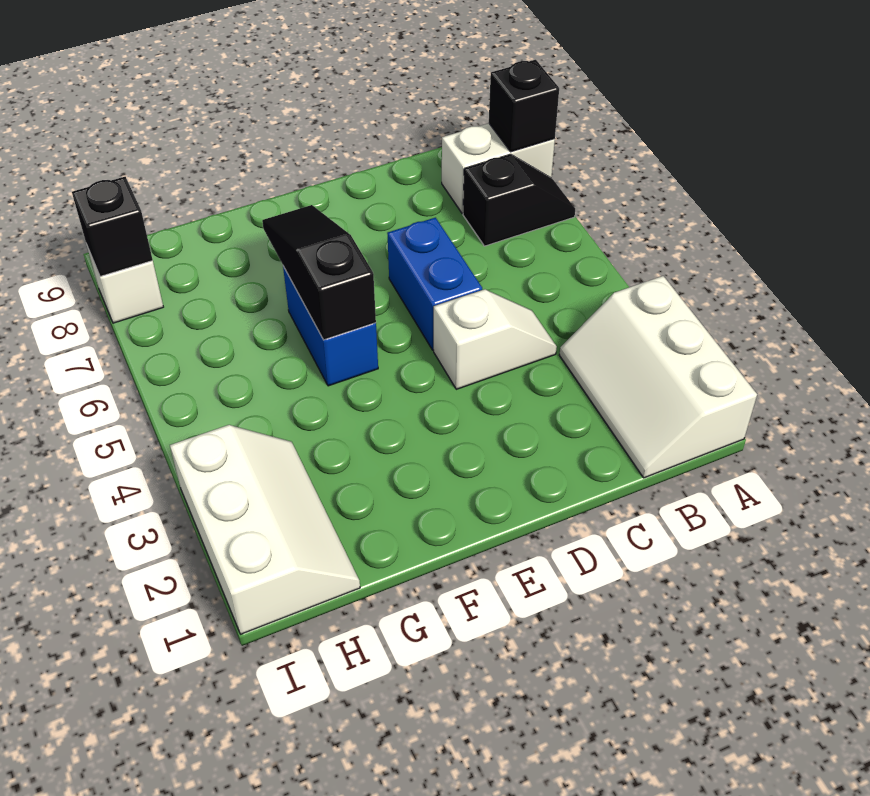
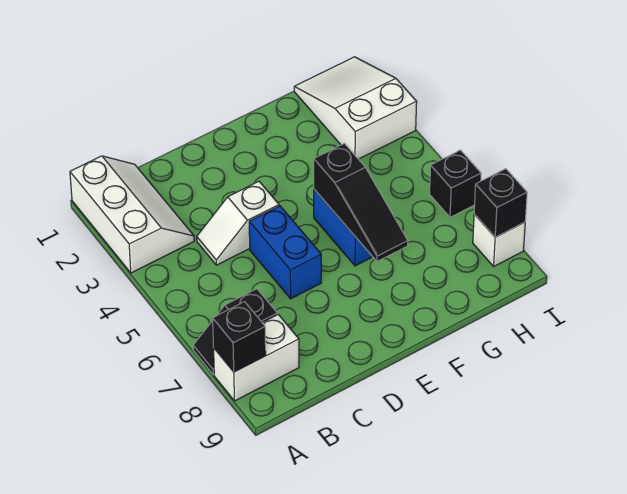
white 2x3 slope [170,425,360,634] -> white 2x3 slope turned to [294,57,417,159]
none -> black 1x1 brick [430,150,481,217]

